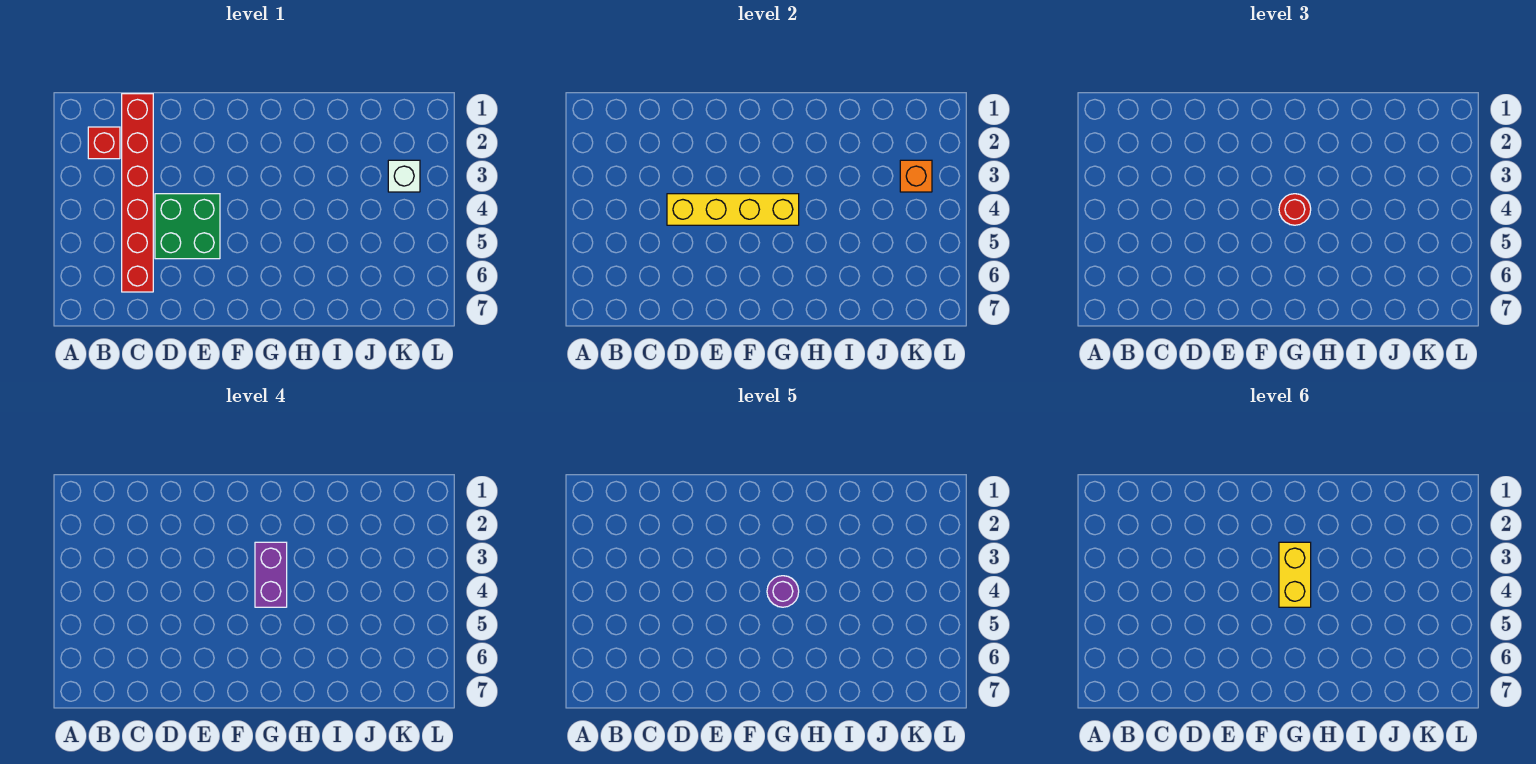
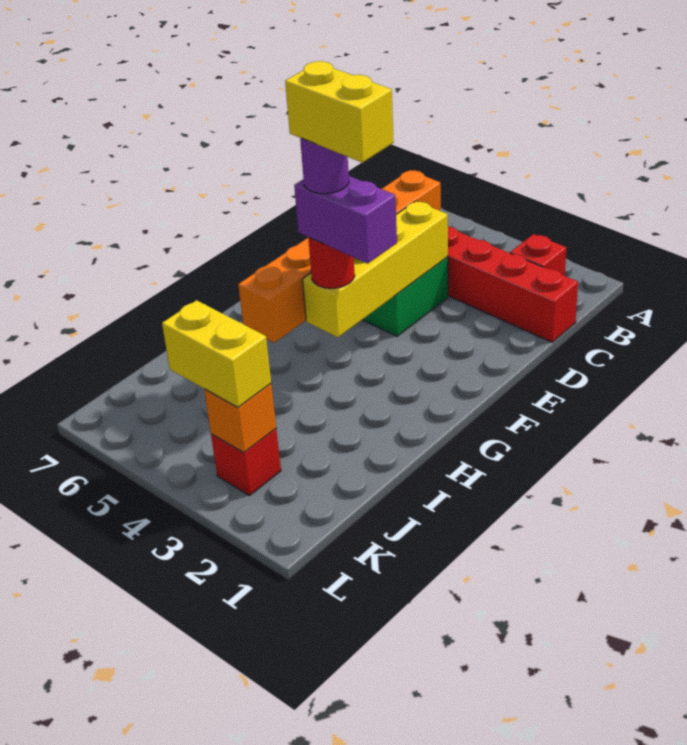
none -> orange 1x6 brick [238,170,441,343]
white 1x1 brick [388,160,420,192] -> red 1x1 brick [211,429,281,495]
none -> yellow 1x2 brick [162,300,271,407]

